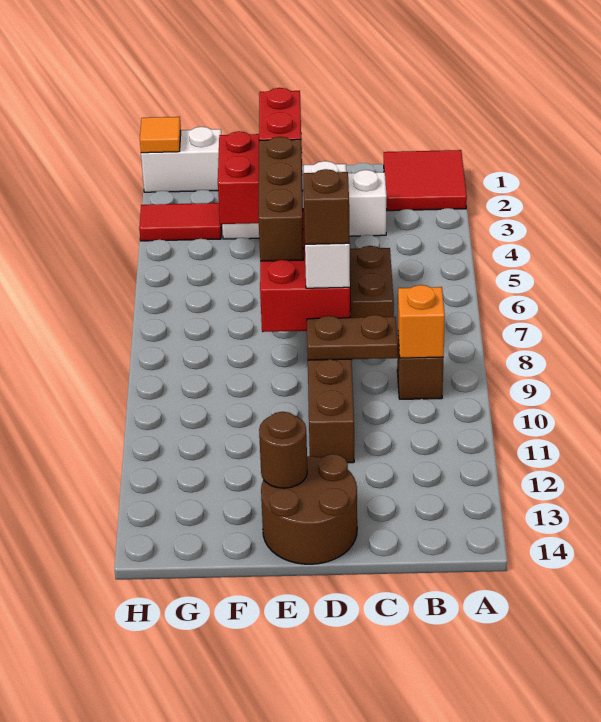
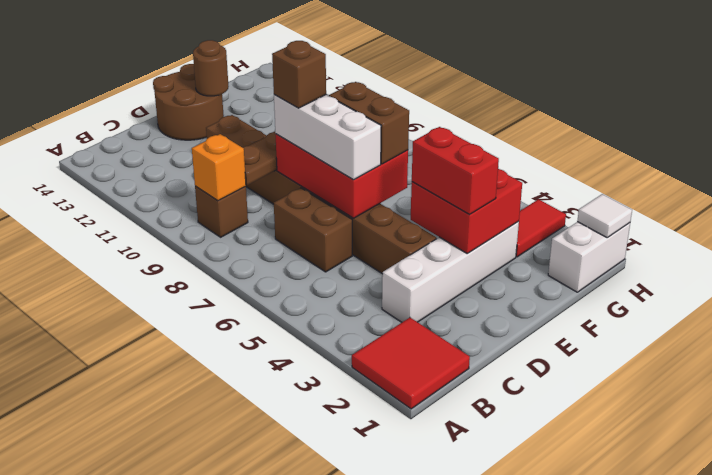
brown 1x3 brick [258,137,303,261] -> brown 1x2 brick [329,82,409,164]
orange 1x1 tile [140,117,181,153] -> white 1x1 tile [577,194,632,238]

